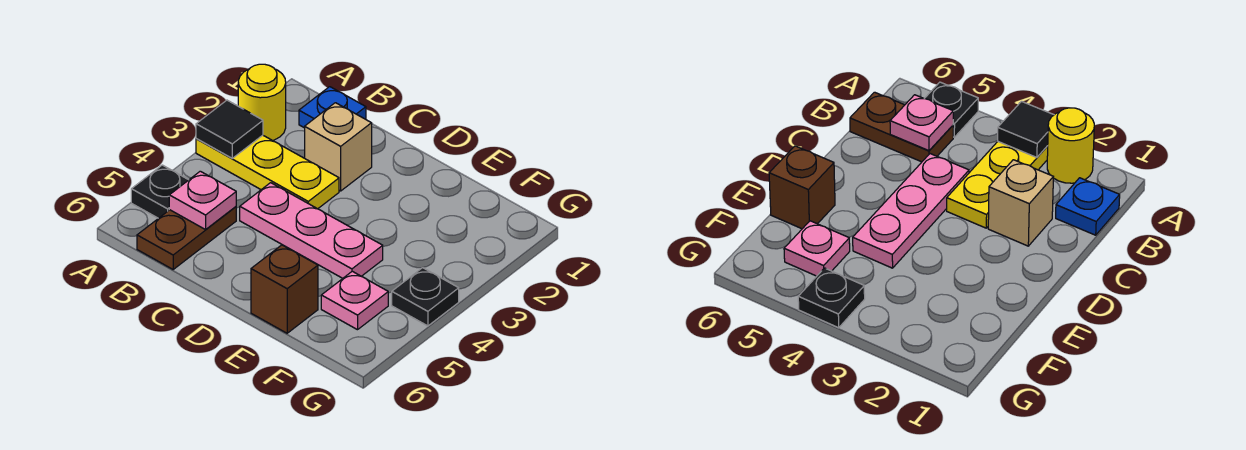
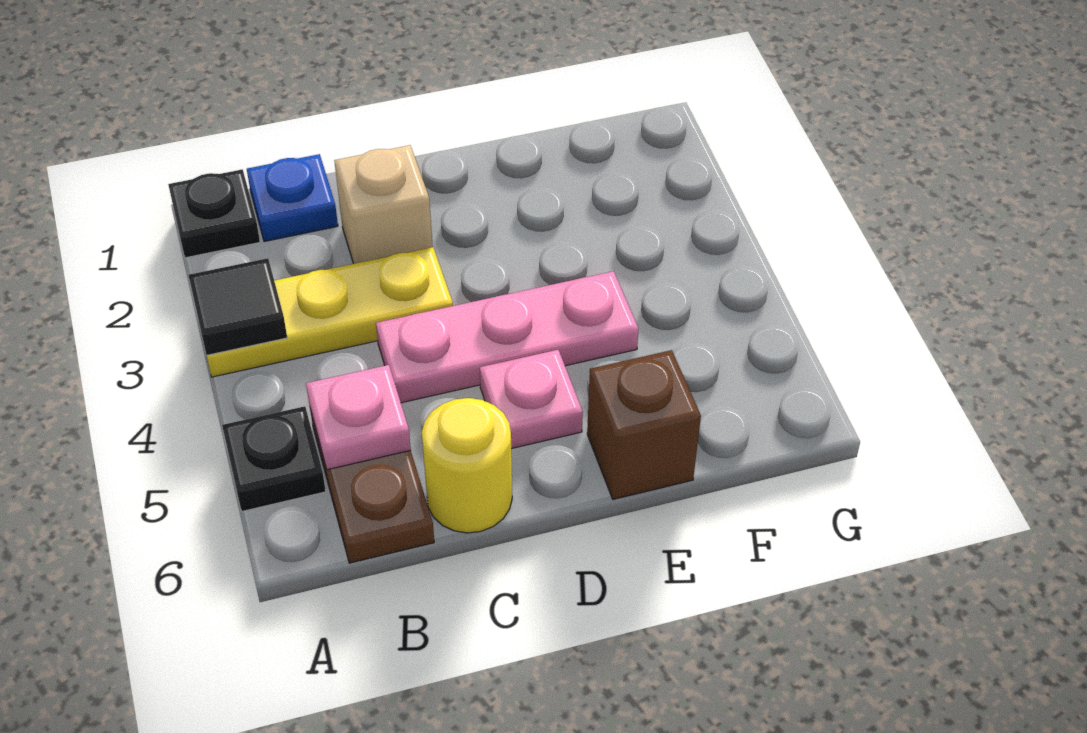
yellow 1x1 round brick [238,64,286,141] -> yellow 1x1 round brick moved to [422,398,512,533]
pink 1x1 plate [321,271,388,330] -> pink 1x1 plate moved to [480,350,583,449]
black 1x1 plate [392,268,459,326] -> black 1x1 plate moved to [168,169,260,258]

